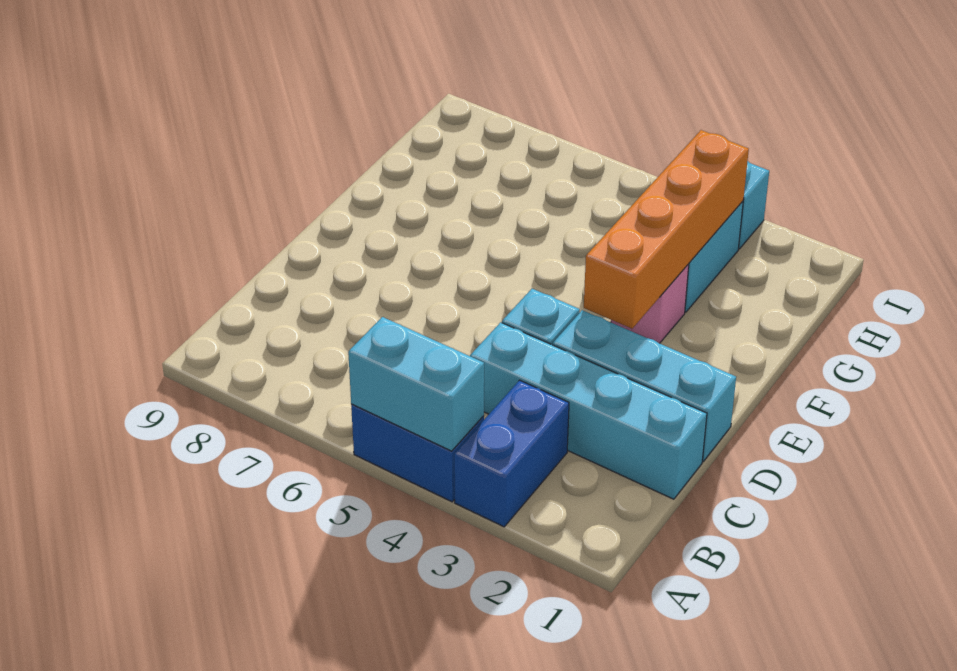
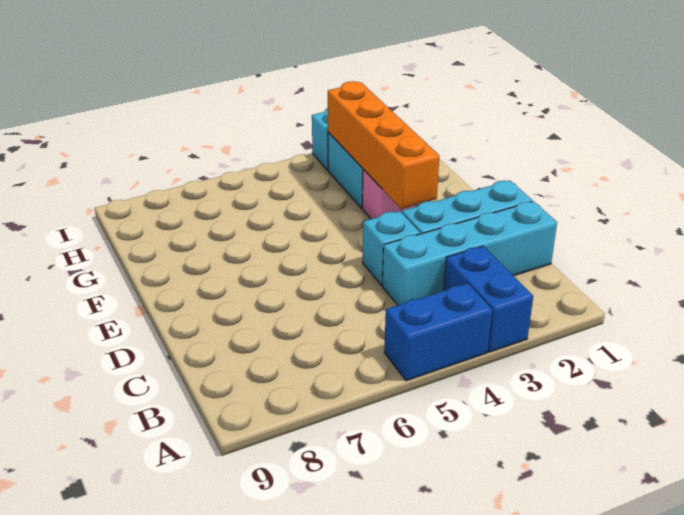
cyan 1x2 brick [348,317,484,451] -> none

